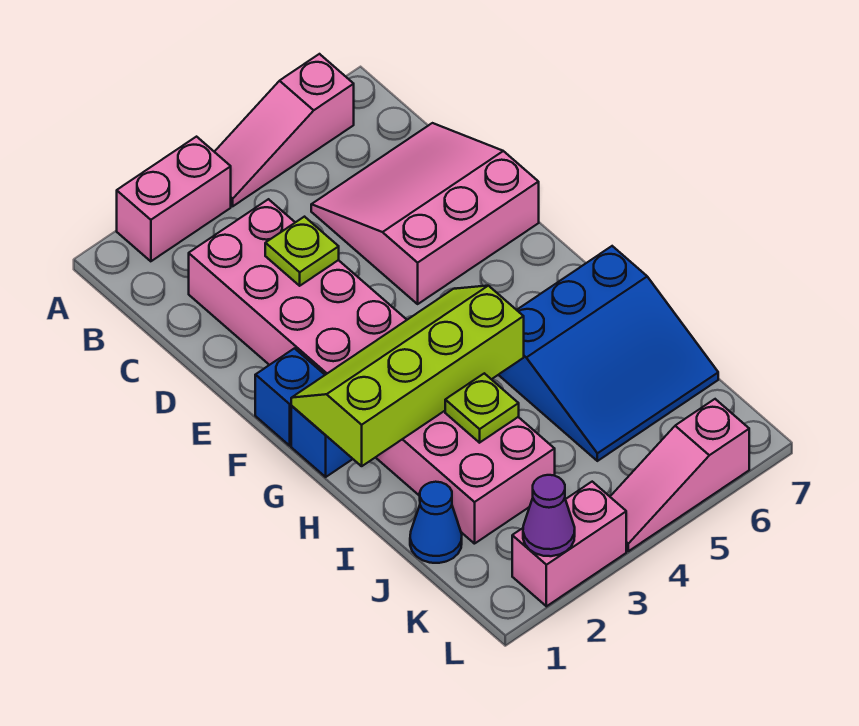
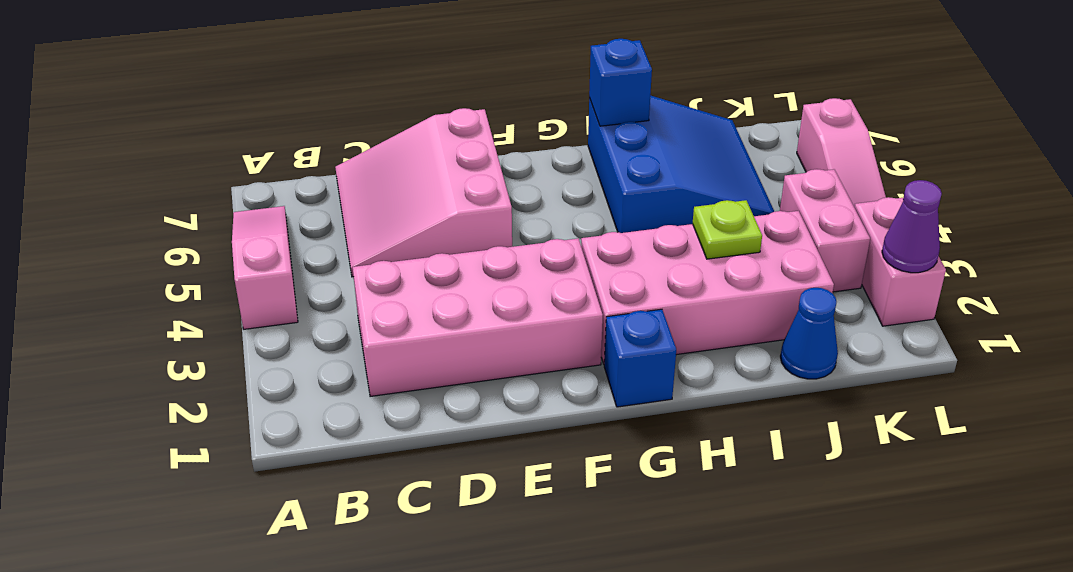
pink 1x2 brick [117,137,231,261] -> pink 1x2 brick moved to [780,169,870,292]
pink 1x3 slope [215,54,354,206] -> pink 1x3 slope turned to [232,206,298,329]
lime 1x1 plate [265,217,339,286] -> none
blue 1x1 brick [255,348,325,446] -> blue 1x1 brick moved to [589,39,652,126]
lime 2x4 slope [291,286,524,466] -> none

